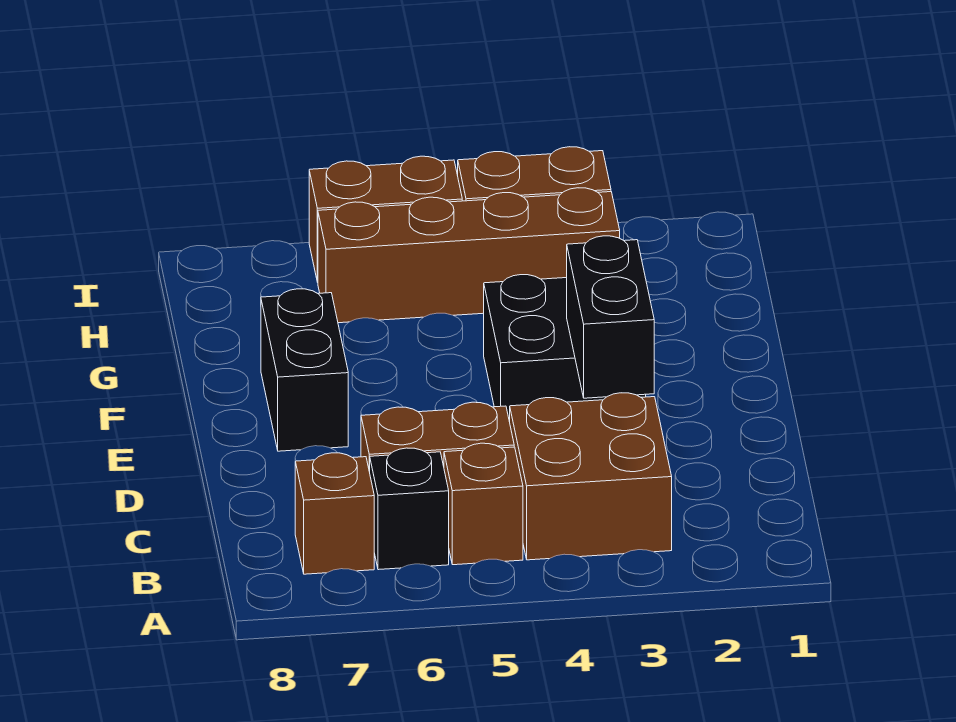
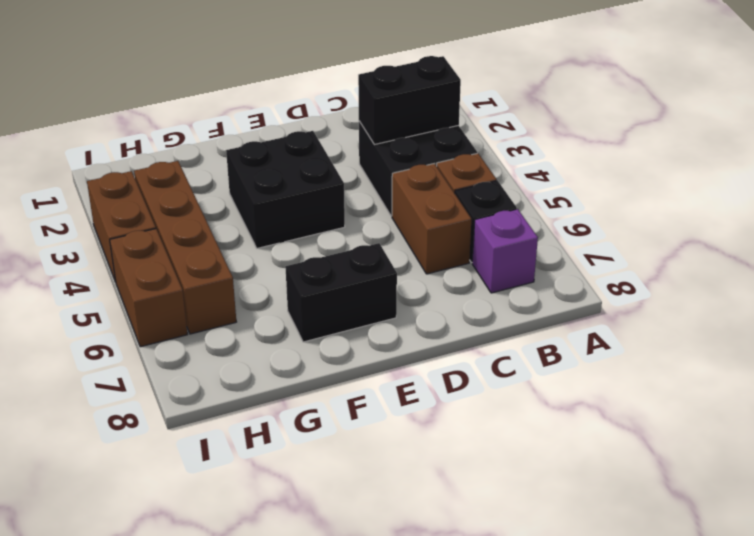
brown 2x2 brick [510,393,672,560] -> black 2x2 brick [359,121,477,216]
brown 1x1 brick [295,453,374,574] -> purple 1x1 brick [472,209,538,293]
black 1x2 brick [567,236,654,398] -> black 1x2 brick moved to [358,56,461,145]

